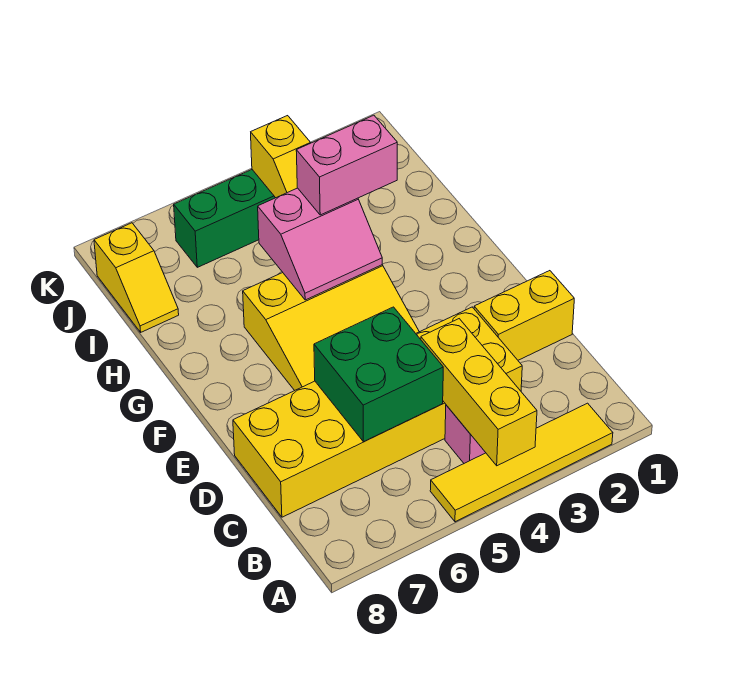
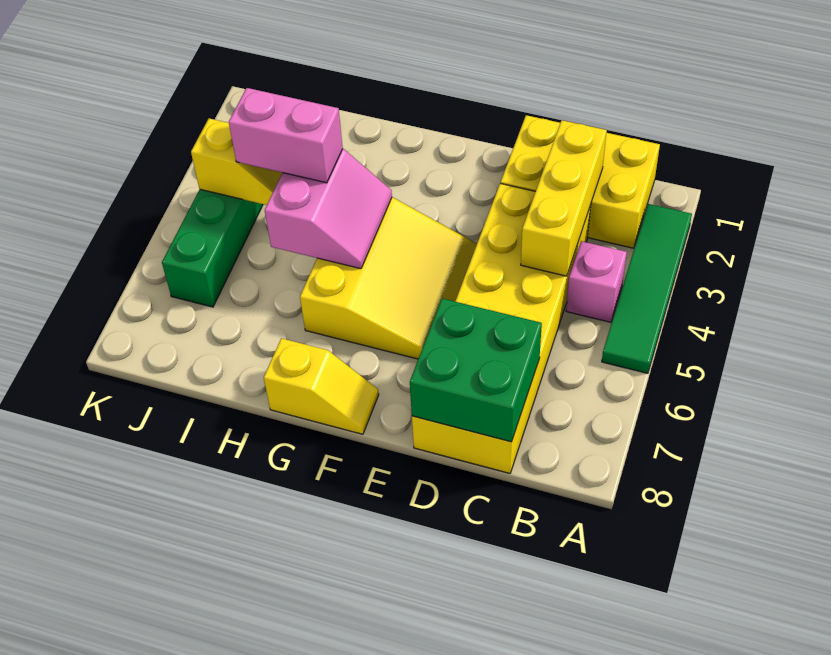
yellow 1x4 tile [430,403,613,522] -> green 1x4 tile [602,204,692,373]
yellow 1x3 brick [421,319,537,466] -> yellow 1x3 brick turned to [521,120,607,276]
green 2x2 brick [314,307,443,442] -> green 2x2 brick moved to [410,299,542,442]
yellow 1x2 brick [474,271,574,360] -> yellow 2x3 brick [501,115,660,248]
pink 1x2 brick [296,115,397,215] -> pink 1x2 brick turned to [229,88,343,183]
yellow 1x2 slope [94,223,179,332] -> yellow 1x2 slope moved to [264,338,379,434]

